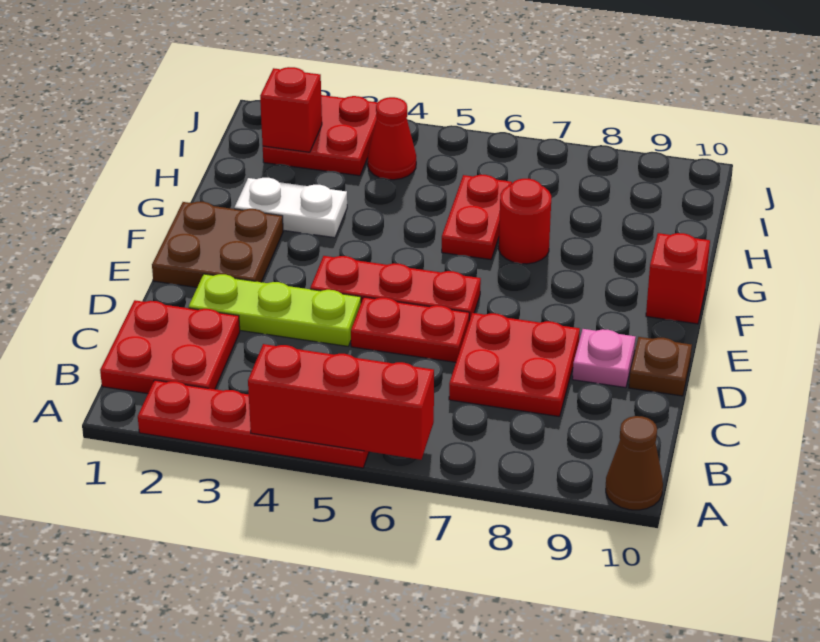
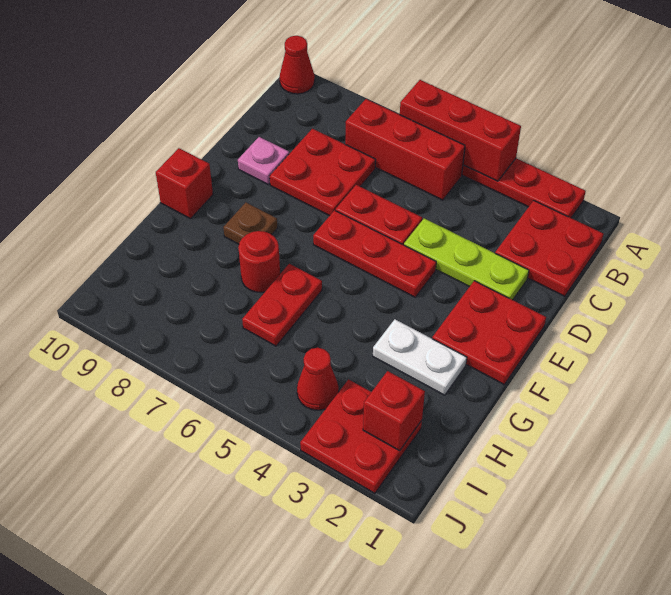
brown 1x1 cone [606,416,663,510] -> red 1x1 cone [280,36,315,94]
none -> red 1x3 brick [345,99,465,200]
brown 1x1 plate [629,337,692,396] -> brown 1x1 plate moved to [223,202,278,244]
brown 2x2 plate [152,202,283,287] -> red 2x2 plate [432,281,546,384]

